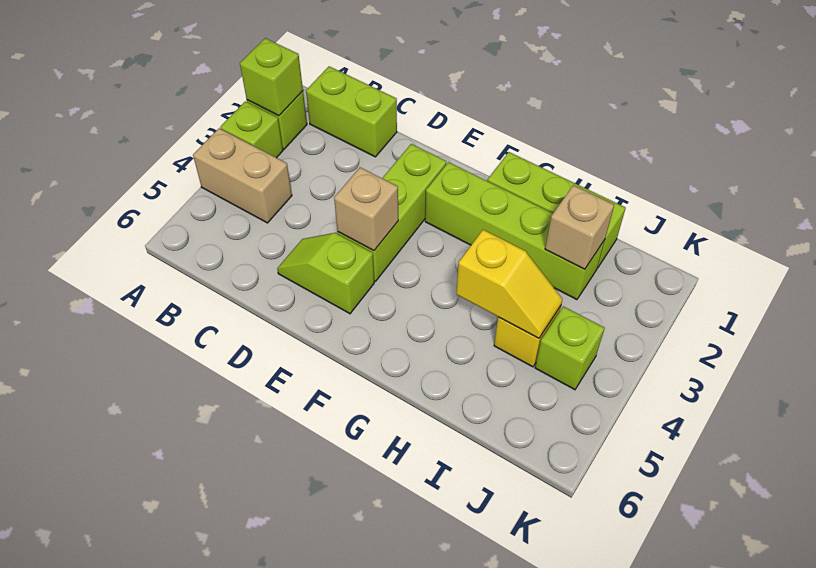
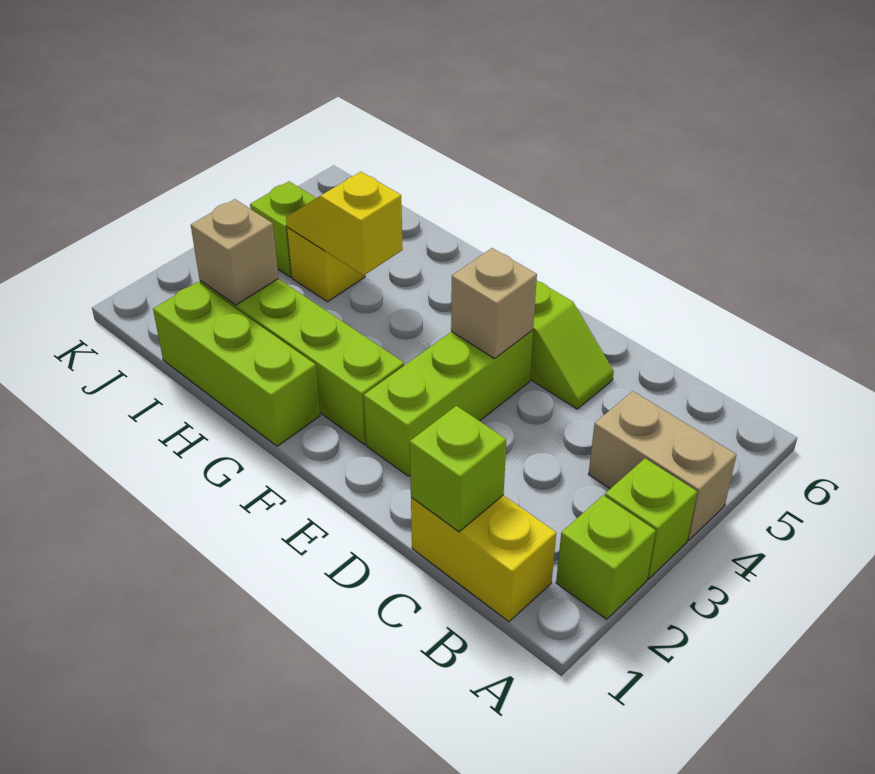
lime 1x1 brick [240,38,303,116] -> lime 1x1 brick moved to [410,406,506,532]
lime 1x2 brick [306,66,397,157] -> yellow 1x2 brick [411,495,556,622]

